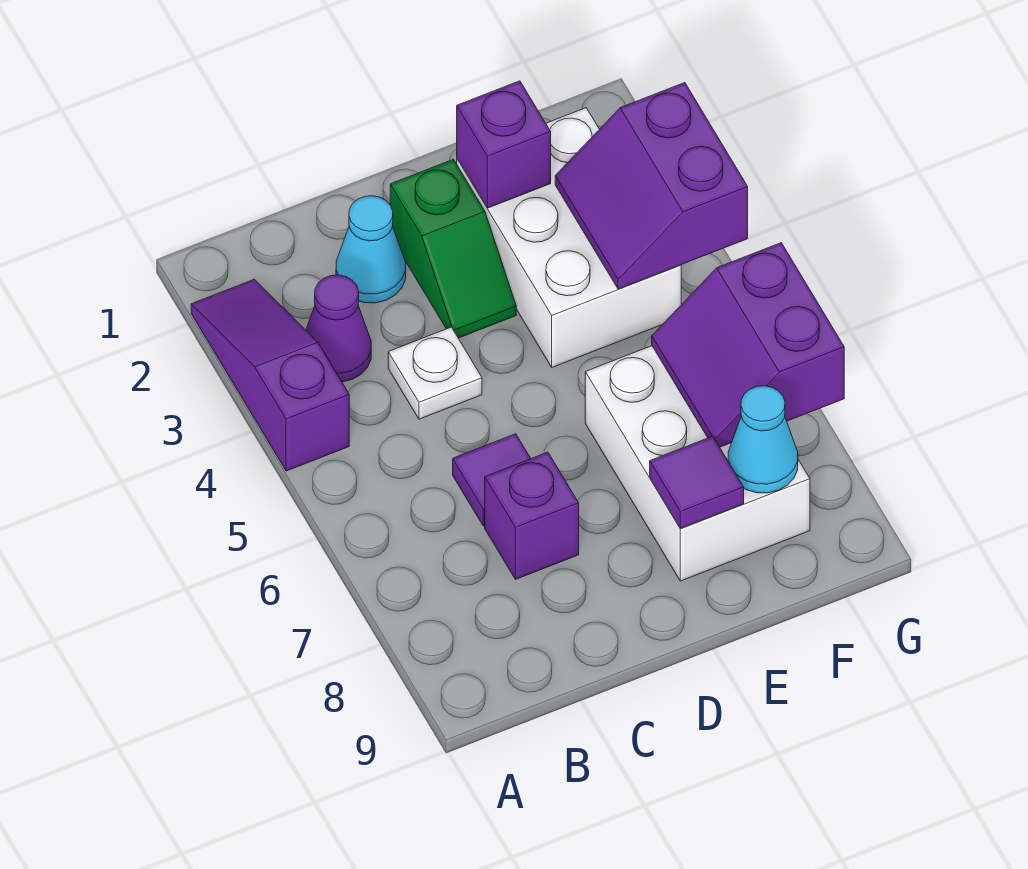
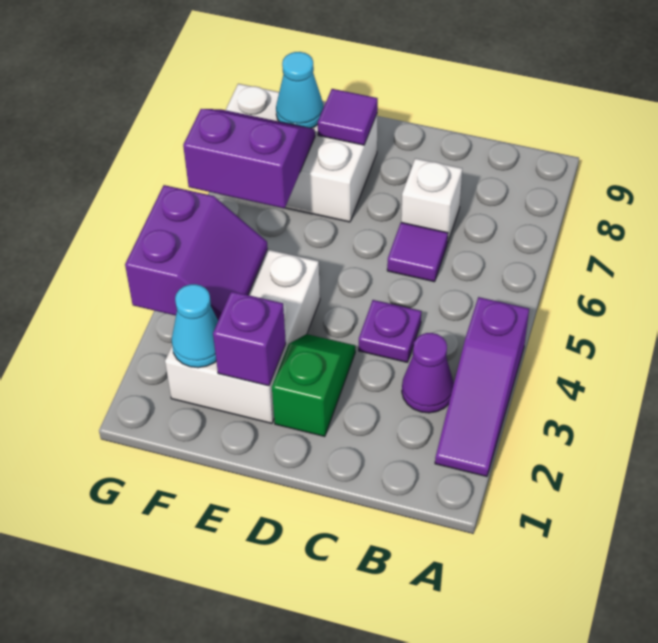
cyan 1x1 cone [336,196,406,303] -> cyan 1x1 cone moved to [172,284,218,368]
white 1x1 plate [388,327,482,419] -> purple 1x1 plate [359,300,421,362]
purple 1x1 brick [485,452,579,579] -> white 1x1 brick [401,158,462,243]
white 2x3 brick [585,346,810,581] -> white 2x3 brick turned to [226,84,377,222]
purple 2x2 slope [652,243,844,447] -> purple 2x2 slope turned to [183,109,315,208]

